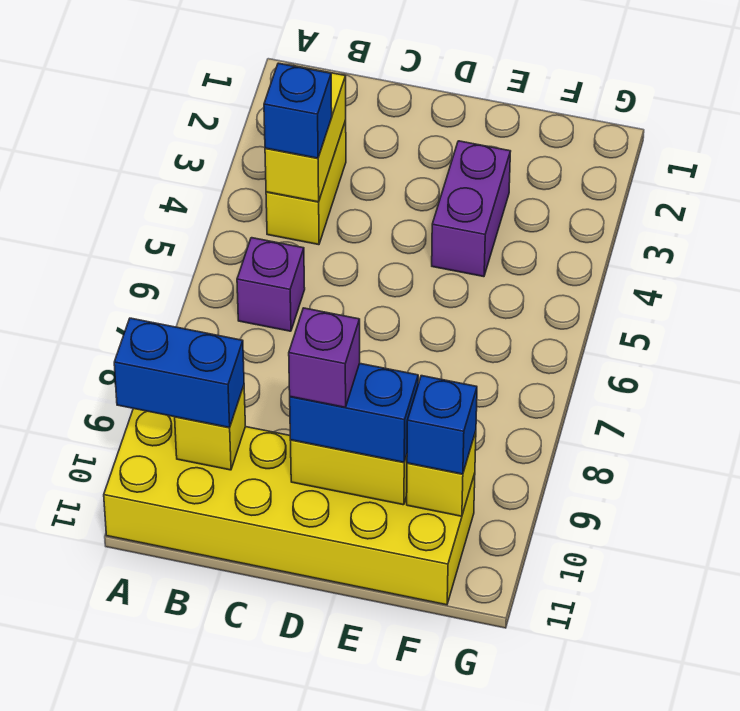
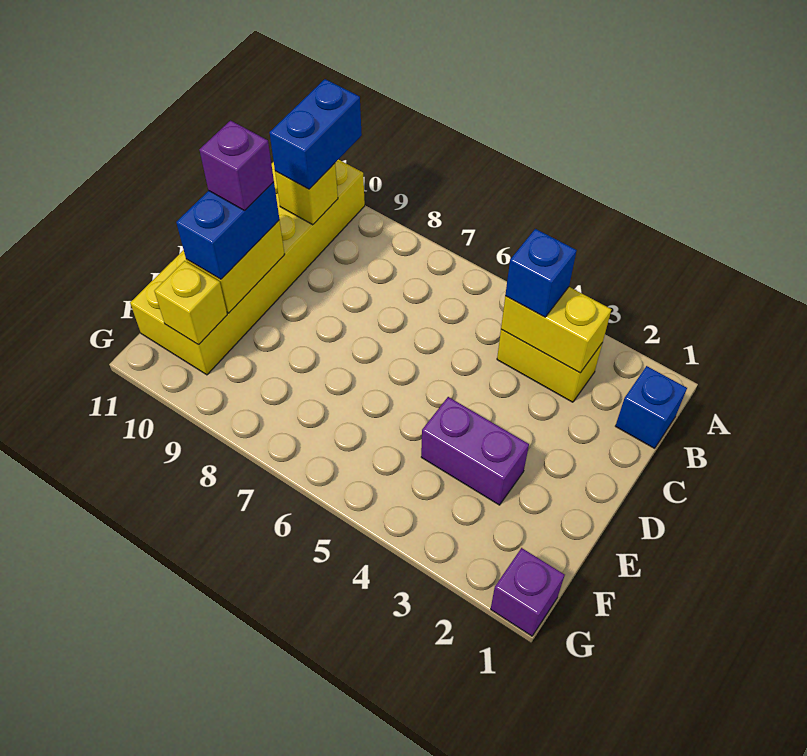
purple 1x1 brick [237,238,305,331] -> purple 1x1 brick moved to [491,548,565,636]
blue 1x1 brick [407,376,477,474] -> blue 1x1 brick moved to [616,366,687,448]

